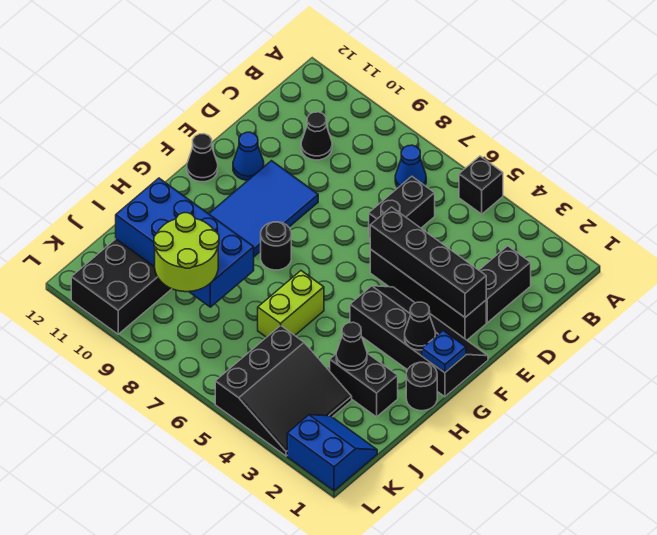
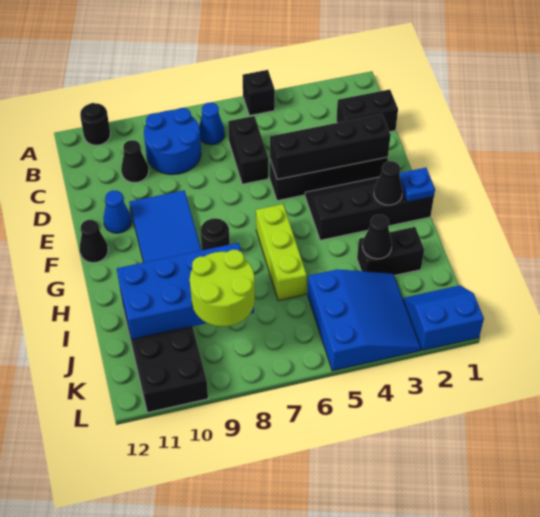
none -> blue 2x2 round brick [144,108,201,175]
black 1x2 brick [479,246,531,323] -> black 1x2 brick turned to [336,89,398,132]
black 1x1 round brick [406,362,437,411] -> black 1x1 round brick moved to [80,103,110,145]
lime 1x2 brick [258,271,324,337] -> lime 1x3 brick [256,204,307,301]
black 3x3 slope [215,326,352,456] -> blue 3x3 slope [308,269,421,371]

